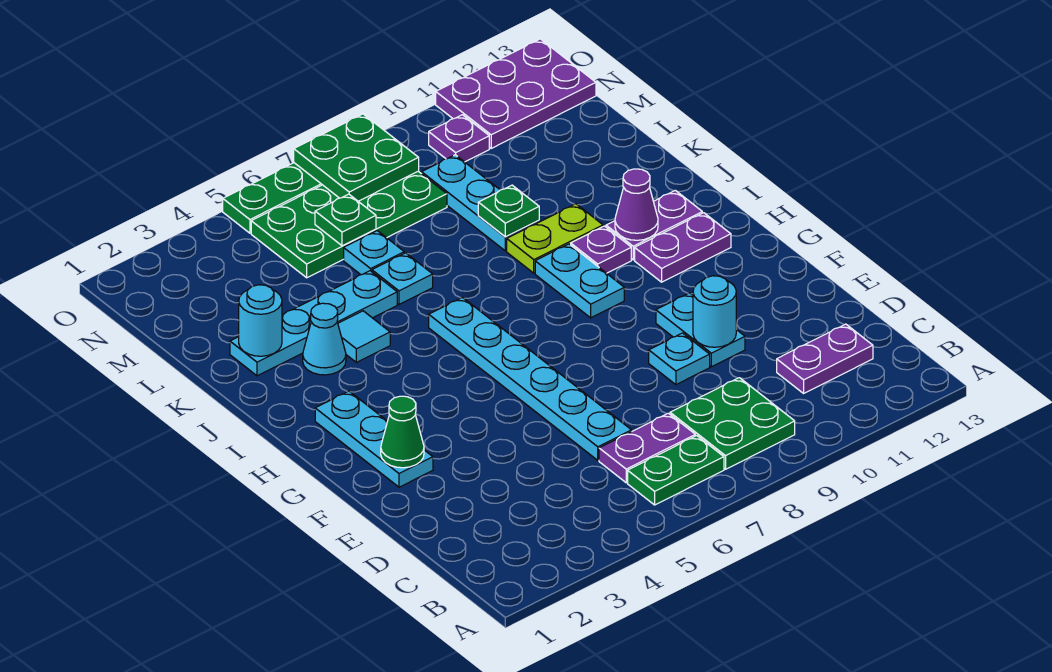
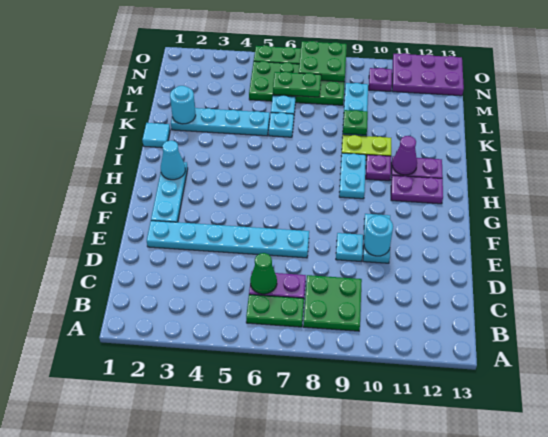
purple 1x2 plate [777,324,873,393] -> none
cyan 1x6 plate [429,298,632,460] -> cyan 1x6 plate turned to [147,221,309,258]
green 1x1 cone [381,396,424,468] -> green 1x1 cone moved to [250,253,277,294]
cyan 1x1 cone [303,303,346,375] -> cyan 1x1 cone moved to [161,140,185,180]
cyan 1x1 tile [338,311,390,362] -> cyan 1x1 tile moved to [142,123,170,148]
green 1x1 plate [315,194,376,246] -> green 1x2 plate [273,72,321,97]

